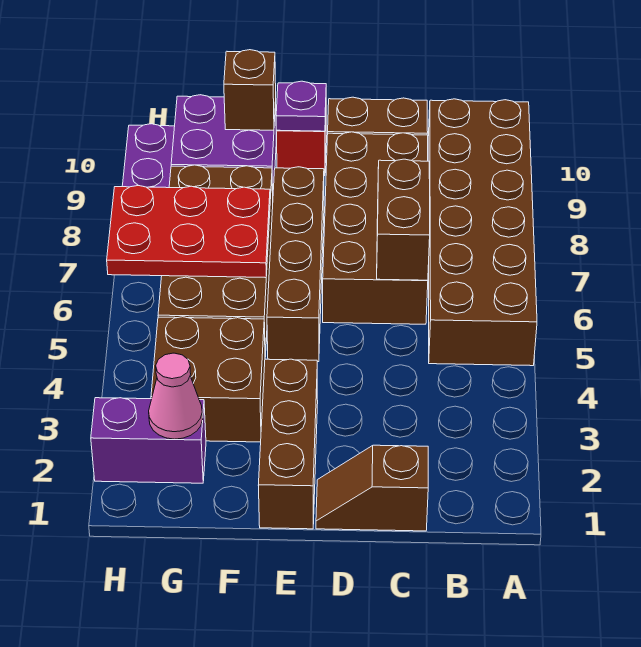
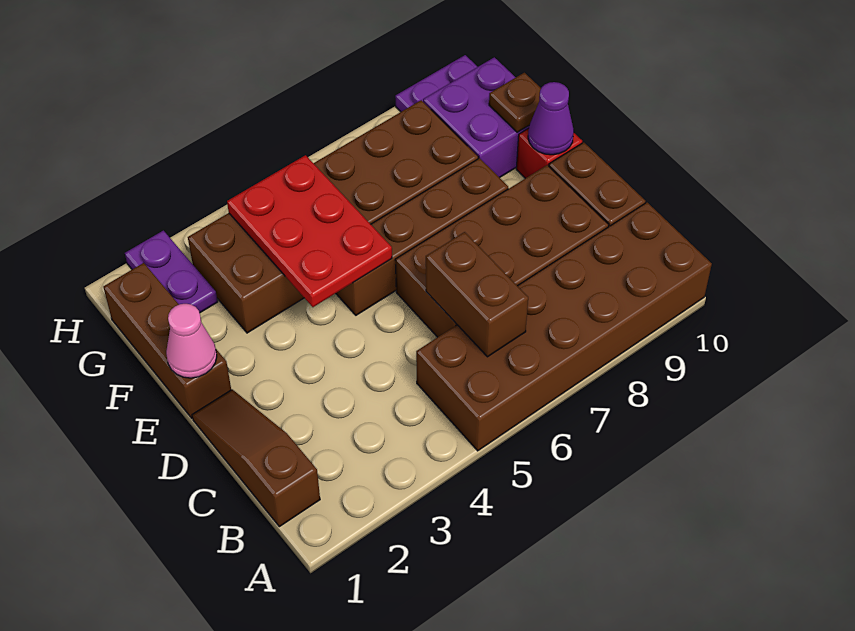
brown 1x2 slope [316,445,428,531] -> brown 1x3 slope [192,389,320,527]
brown 1x2 brick [377,159,430,280] -> brown 1x2 brick turned to [426,232,528,357]
brown 1x3 brick [258,359,318,529] -> brown 1x3 brick turned to [103,263,231,418]
purple 1x1 plate [276,81,326,131] -> purple 1x1 cone [528,82,574,155]
red 2x3 plate [107,186,270,278] -> red 2x3 plate moved to [227,155,392,307]
brown 1x1 brick [224,50,276,130] -> brown 1x1 plate [489,73,541,132]
purple 1x2 brick [91,398,206,483] -> purple 1x2 plate [125,231,218,313]
pink 1x1 cone [149,353,203,439] -> pink 1x1 cone moved to [166,304,217,378]

